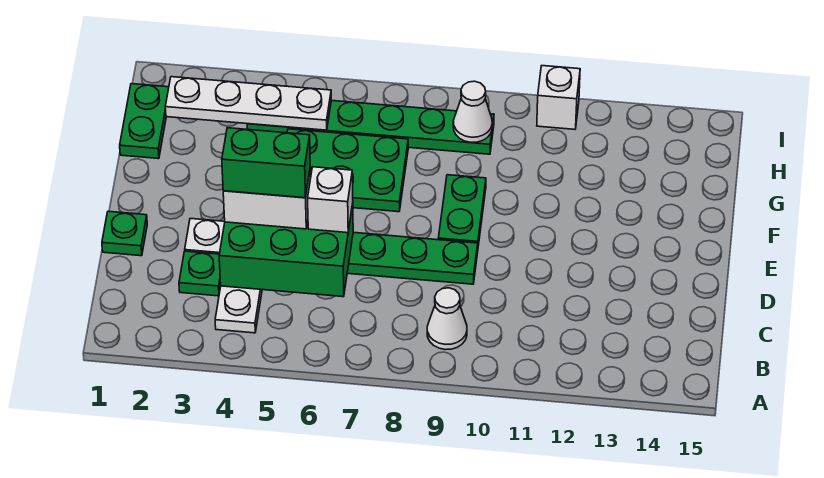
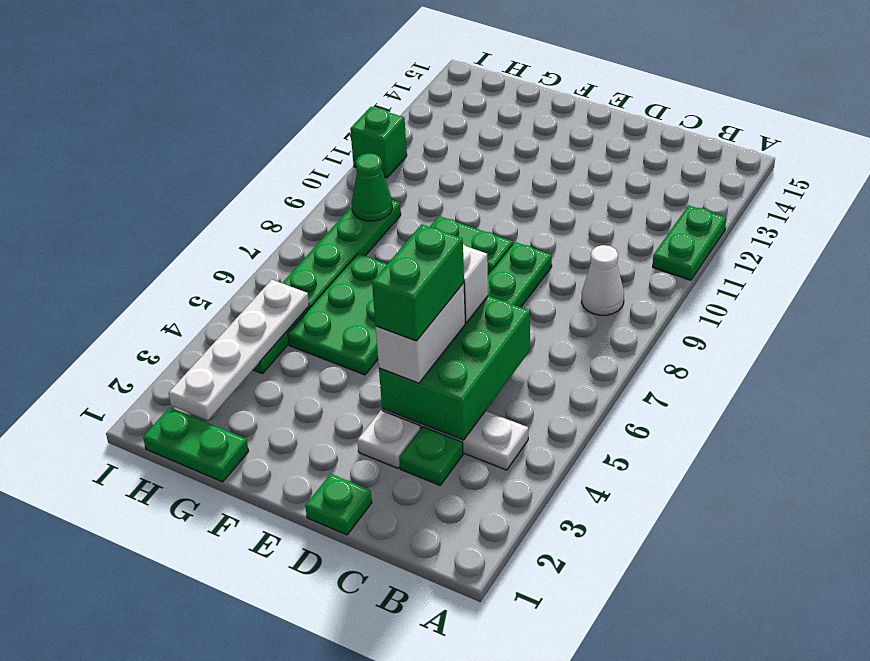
none -> green 1x2 plate [653,205,726,280]
white 1x1 cone [453,81,492,142] -> green 1x1 cone [352,153,392,221]
white 1x1 brick [537,66,580,129] -> green 1x1 brick [350,107,407,178]

